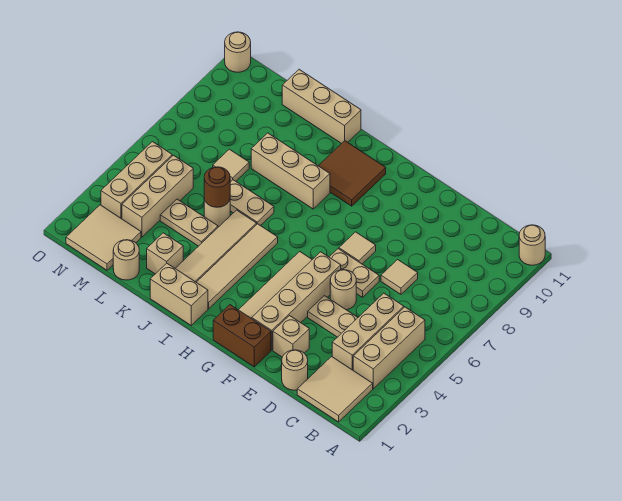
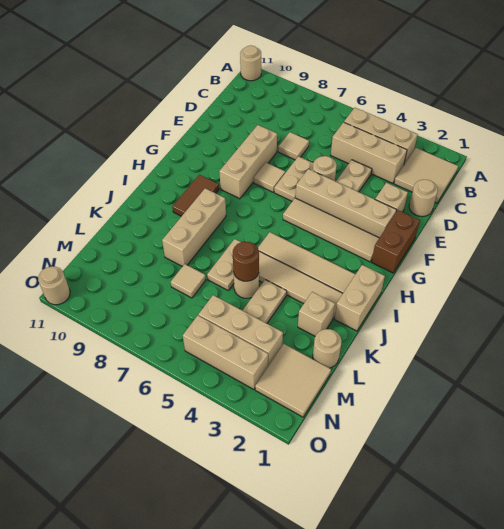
brown 2x2 tile [319,141,386,206] -> brown 1x2 tile [173,175,219,216]
tan 1x3 brick [282,69,361,144] -> tan 1x3 brick moved to [219,125,277,199]

